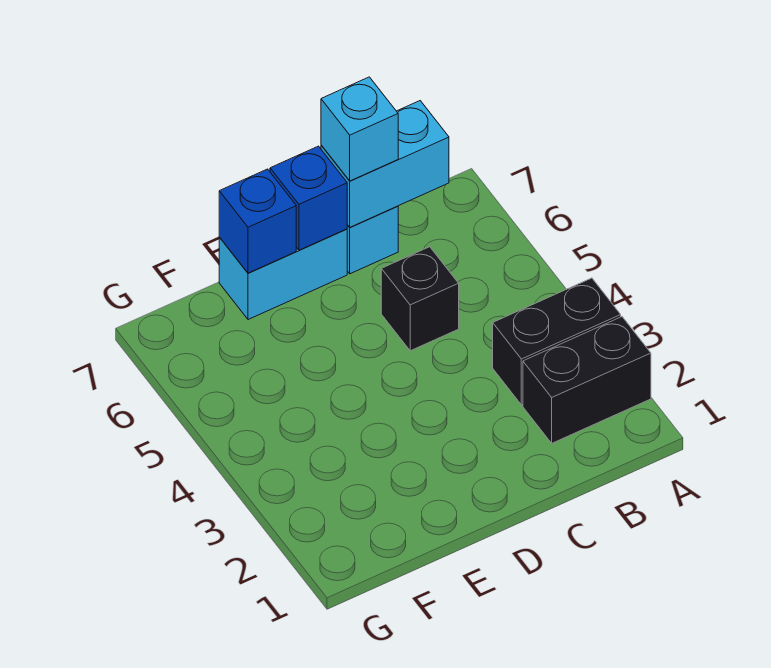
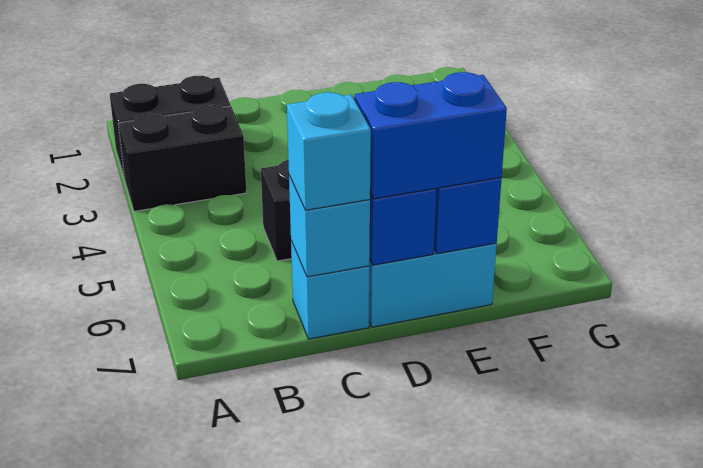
cyan 1x2 brick [321,101,449,227] -> cyan 1x1 brick [289,175,370,277]
none -> blue 1x2 brick [355,72,507,199]

